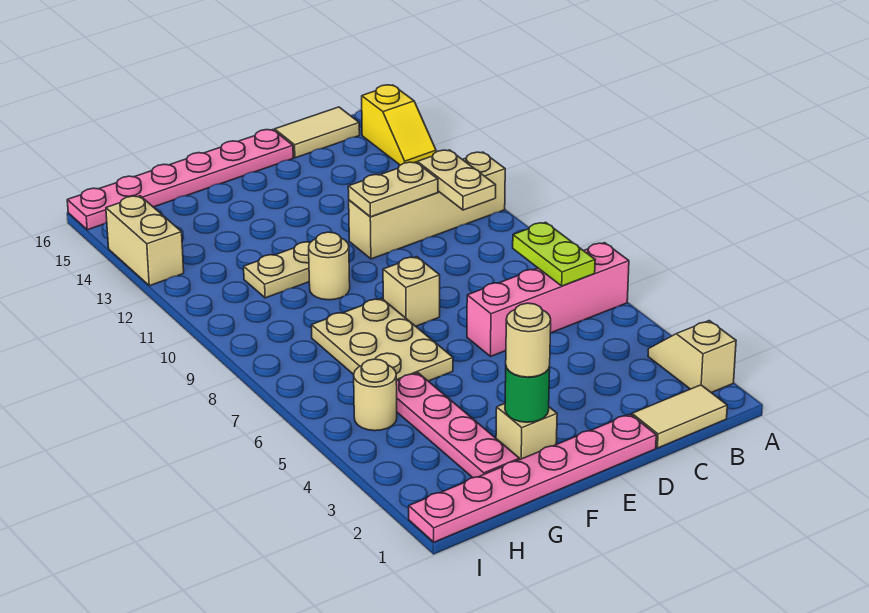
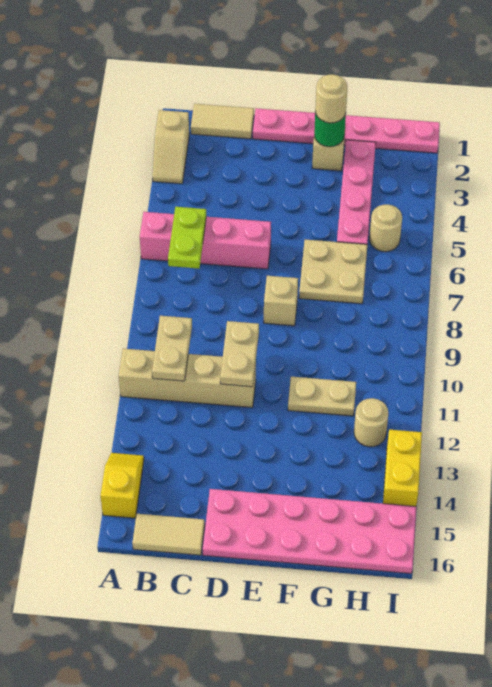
tan 1x2 plate [348,162,438,217] -> tan 1x2 plate turned to [220,321,259,387]
pink 1x6 plate [67,130,293,230] -> pink 2x6 plate [203,489,416,574]
tan 2x3 plate [311,298,453,381] -> tan 2x2 plate [299,240,367,304]
tan 1x1 round brick [309,232,350,300] -> tan 1x1 round brick moved to [354,398,388,447]
tan 1x2 brick [106,196,184,286] -> yellow 1x2 brick [383,430,422,506]

